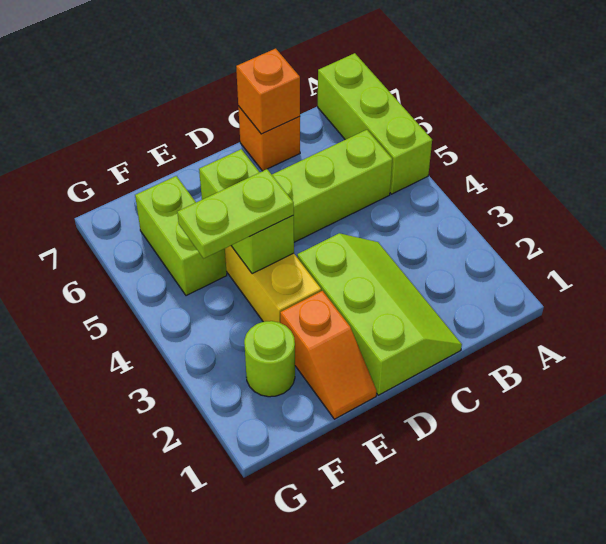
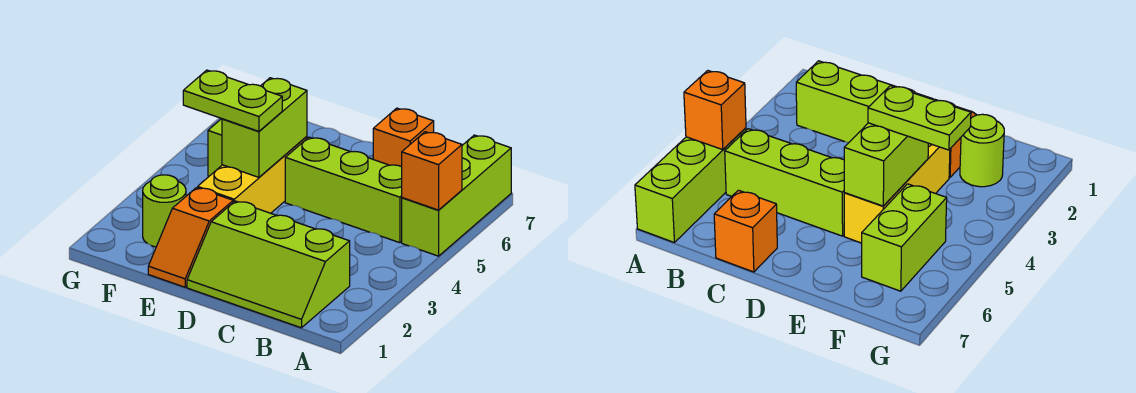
lime 2x3 slope [297,233,462,395] -> lime 2x3 slope turned to [187,201,350,328]
orange 1x1 brick [236,49,300,134] -> orange 1x1 brick moved to [402,132,462,210]

